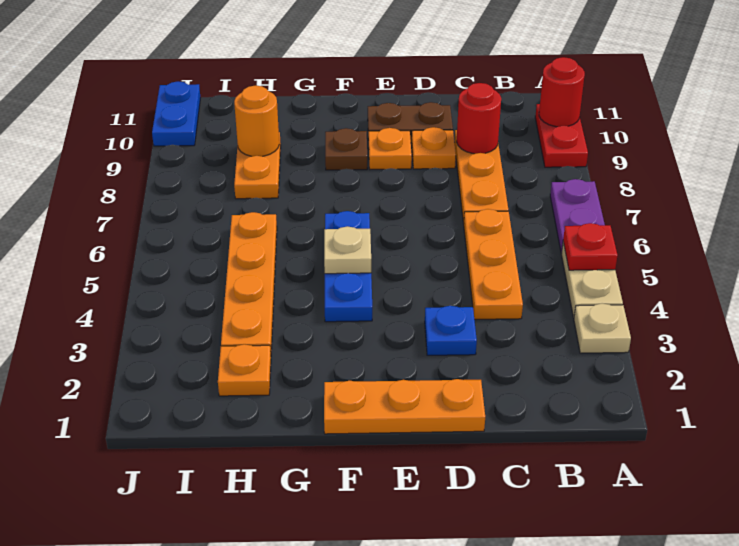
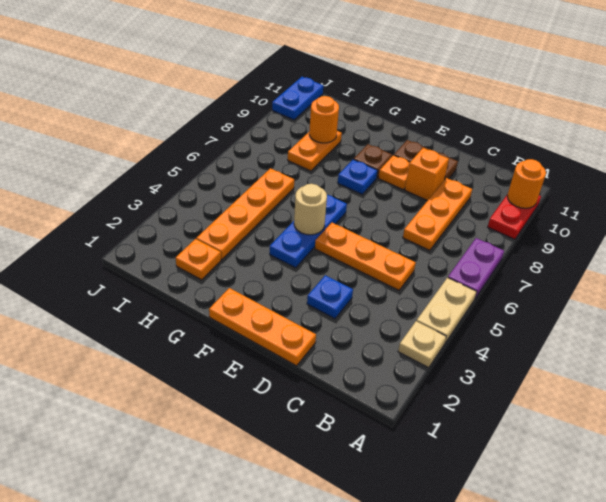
red 1x1 plate [563,223,618,270] -> none
red 1x1 round brick [539,57,585,127] -> orange 1x1 round brick [507,159,546,208]
orange 1x3 plate [464,209,523,319] -> orange 1x3 plate turned to [315,223,416,290]
red 1x1 round brick [457,83,501,154] -> none
orange 1x1 plate [412,127,456,169] -> orange 1x1 brick [405,148,449,201]
tan 1x1 plate [324,226,371,274] -> tan 1x1 round brick [294,184,327,235]
none -> blue 1x1 plate [338,159,378,194]

